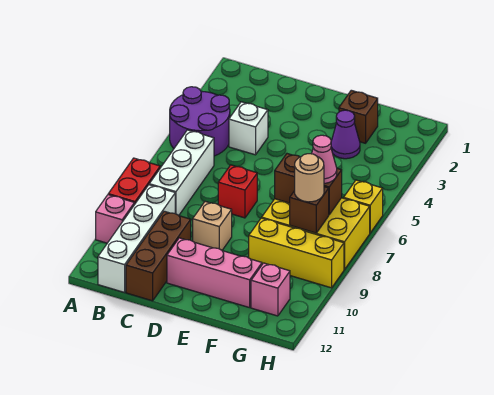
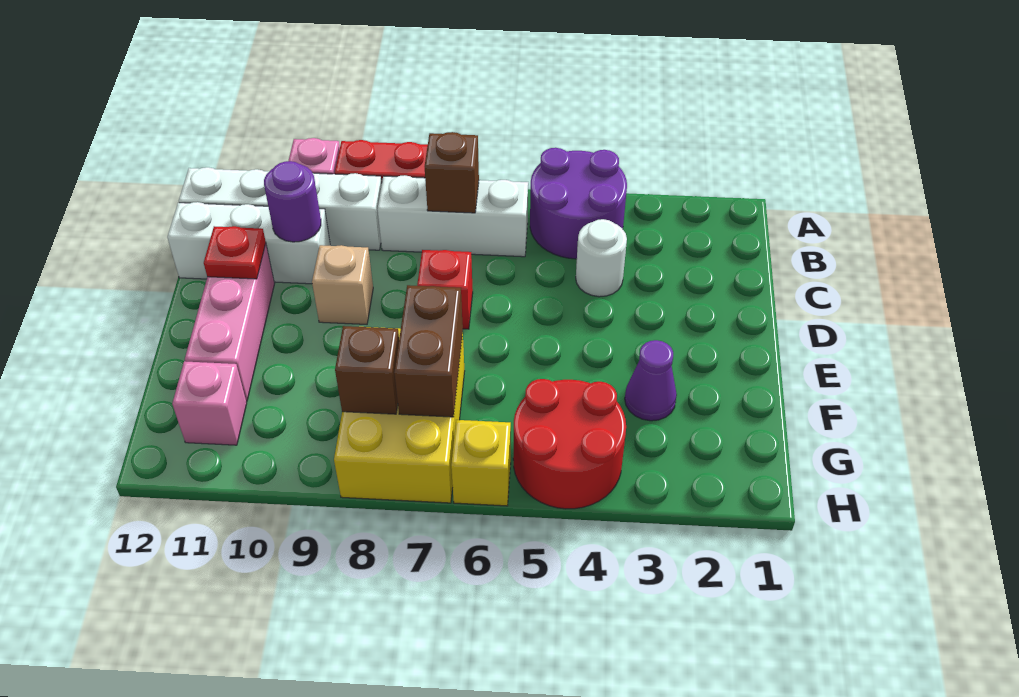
white 1x1 brick [229,102,268,155] -> white 1x1 round brick [576,219,627,297]
brown 1x3 brick [126,211,191,301] -> white 1x3 brick [167,202,330,284]
none -> purple 1x1 round brick [264,161,321,242]
none -> red 1x1 plate [204,226,266,279]
brown 1x1 brick [339,90,378,143] -> brown 1x1 brick moved to [425,132,479,213]
yellow 1x3 brick [249,218,344,288] -> none
none -> red 2x2 round brick [513,379,626,509]
pink 1x1 cone [312,135,337,184] -> none
tan 1x1 round brick [295,154,324,202] -> none

